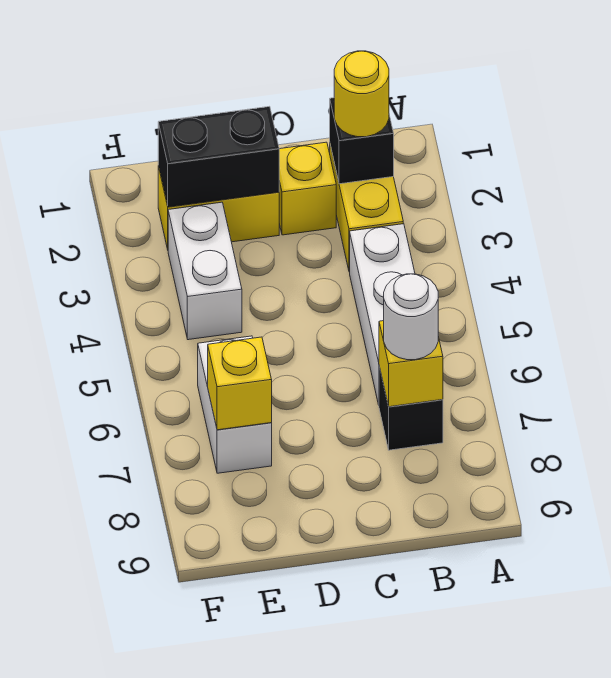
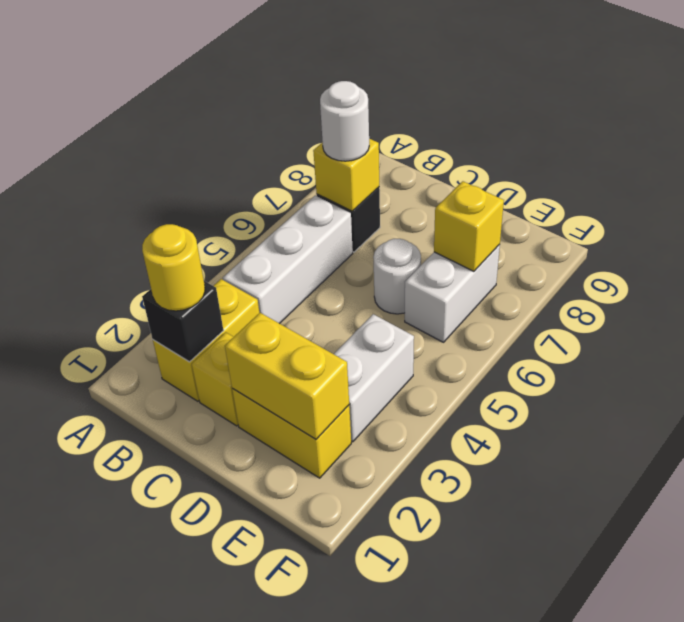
black 1x2 brick [158,106,279,207] -> yellow 1x2 brick [225,313,349,439]
none -> white 1x1 round brick [373,239,421,314]

